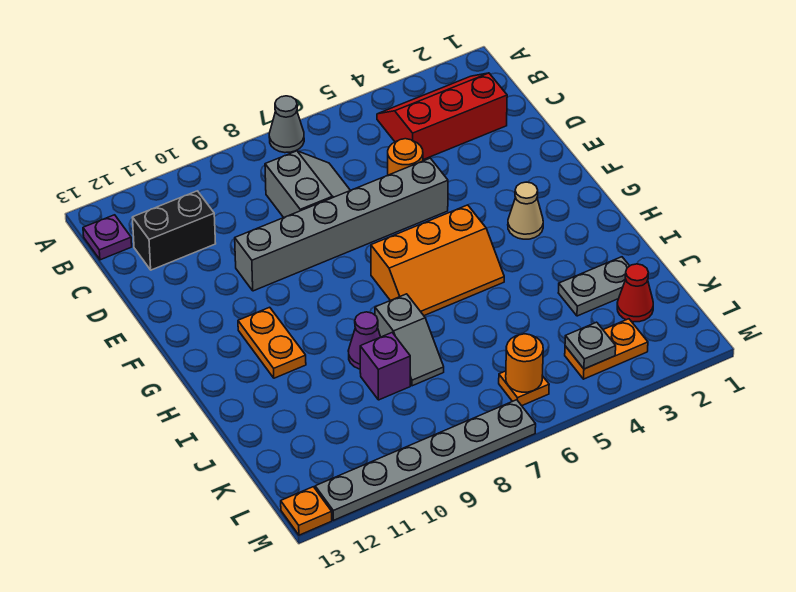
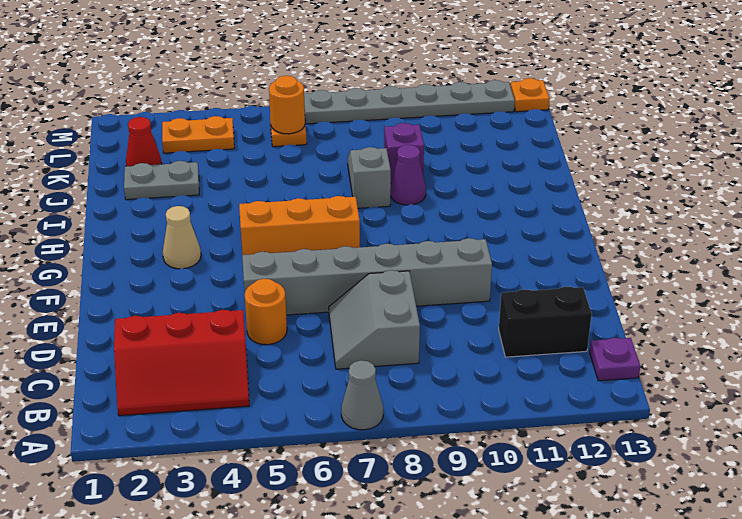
orange 1x2 plate [238,307,306,378] -> none
grey 1x1 plate [565,322,616,369] -> none

